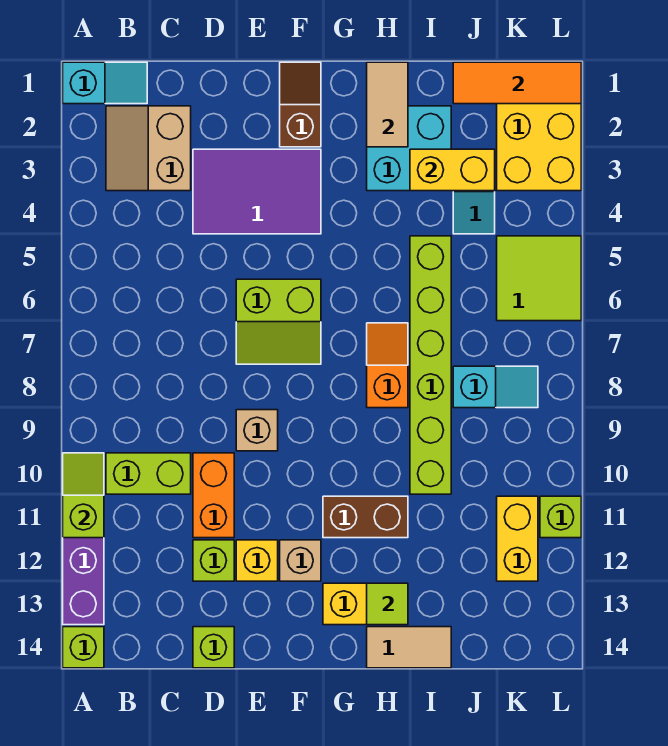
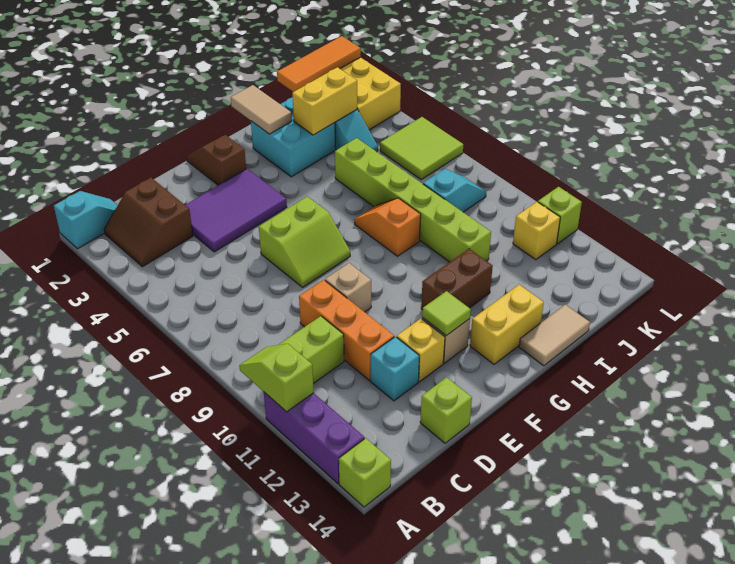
tan 2x2 slope [106,106,191,191] -> brown 2x2 slope [104,178,193,267]
orange 1x2 brick [193,453,234,538] -> orange 1x3 brick [299,280,394,380]
lime 1x1 brick [193,540,234,581] -> cyan 1x1 brick [370,337,419,401]
lime 1x1 tile [367,583,408,625] -> lime 1x1 tile moved to [422,291,471,336]
yellow 1x2 brick [497,496,538,581] -> yellow 1x1 brick [513,202,560,260]

